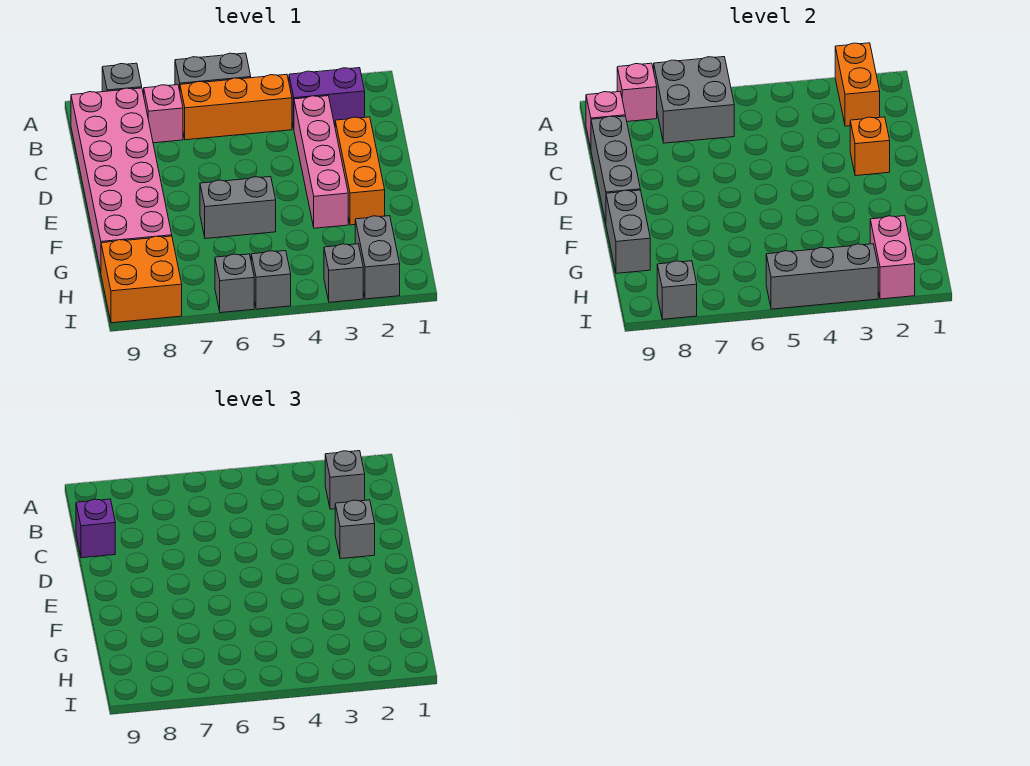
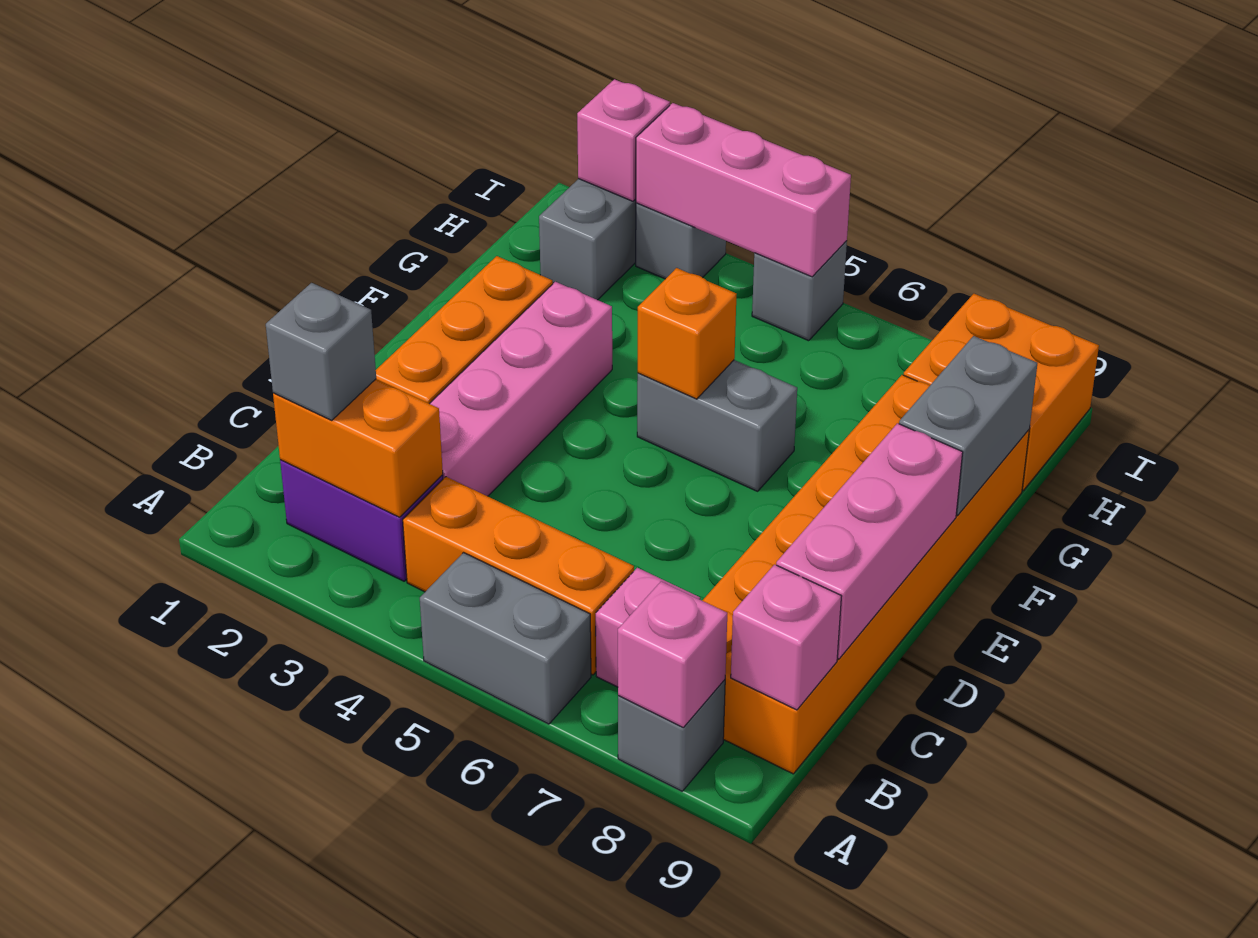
orange 1x2 brick [835,43,880,126] -> orange 1x2 brick turned to [273,379,443,517]
grey 2x2 brick [654,57,734,143] -> none
pink 2x6 brick [71,88,172,272] -> orange 2x6 brick [702,375,1029,774]
grey 1x3 brick [591,116,640,222] -> pink 1x3 brick [776,423,963,659]
purple 1x1 brick [76,499,115,558] -> none
orange 1x1 brick [850,117,890,176] -> orange 1x1 brick moved to [638,268,737,399]
grey 1x1 brick [335,500,375,559] -> none
pink 1x2 brick [870,216,915,299] -> pink 1x1 brick [577,79,670,201]
grey 1x3 brick [766,244,878,309] -> pink 1x3 brick [636,103,851,277]
grey 1x1 brick [215,254,254,313] -> none
grey 1x1 brick [657,261,697,319] -> none

